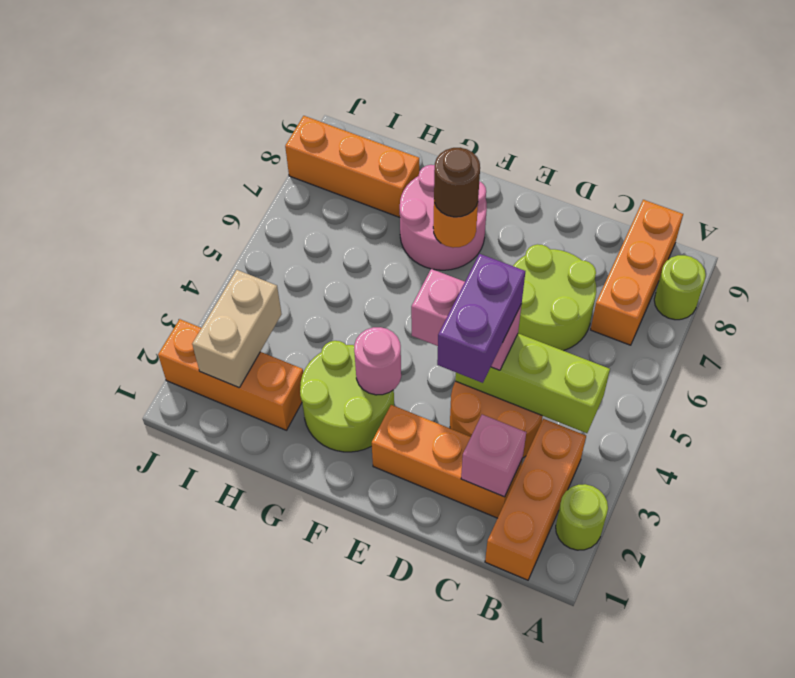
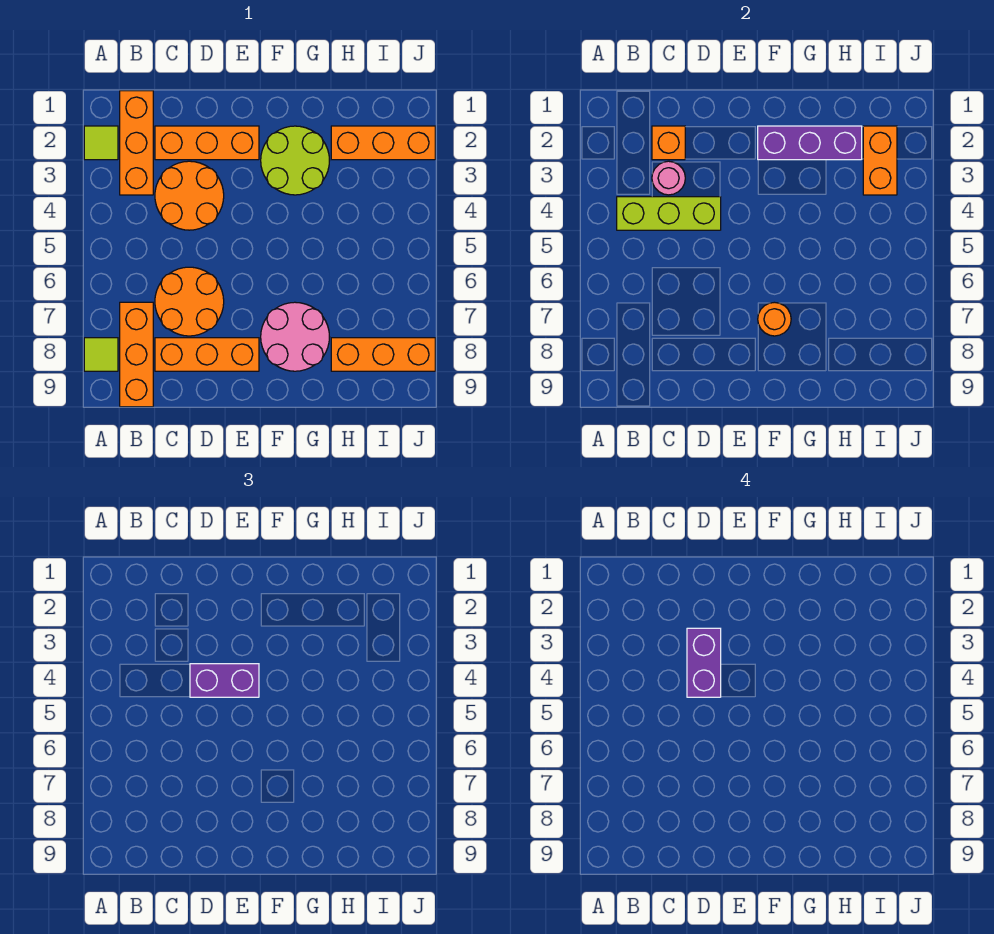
lime 1x1 round brick [556,484,608,550] -> lime 1x1 tile [84,126,118,160]
lime 1x1 round brick [654,255,706,320] -> lime 1x1 tile [84,338,118,371]
pink 1x1 brick [461,415,526,497] -> orange 1x1 brick [652,126,685,160]
lime 2x2 round brick [513,244,596,351] -> orange 2x2 round brick [155,267,224,336]
none -> orange 1x3 brick [155,338,259,371]
pink 1x2 brick [411,269,522,370] -> purple 1x2 brick [190,664,259,697]
none -> purple 1x3 brick [758,126,862,160]
pink 1x1 round brick [354,327,401,395] -> pink 1x1 round brick moved to [652,161,685,195]
brown 1x1 round brick [434,148,480,217] -> none
tan 1x2 brick [192,270,282,388] -> orange 1x2 brick [863,126,897,195]

